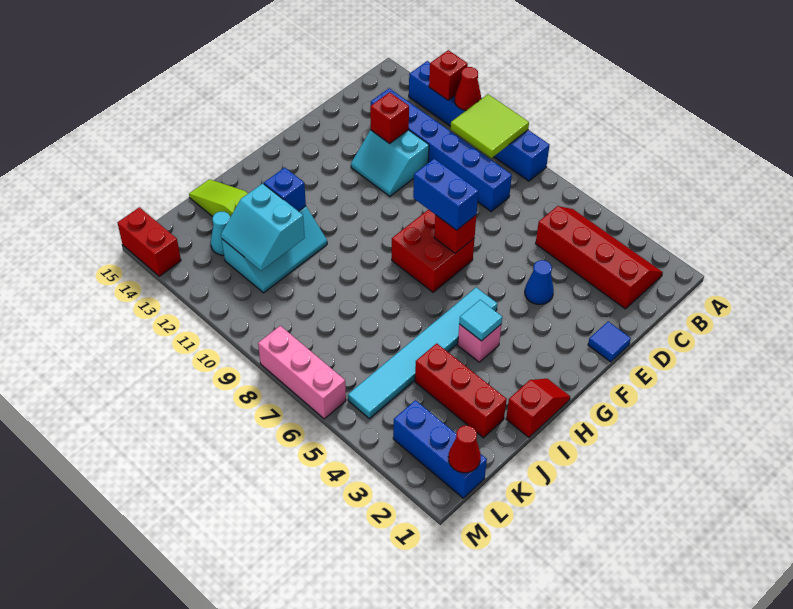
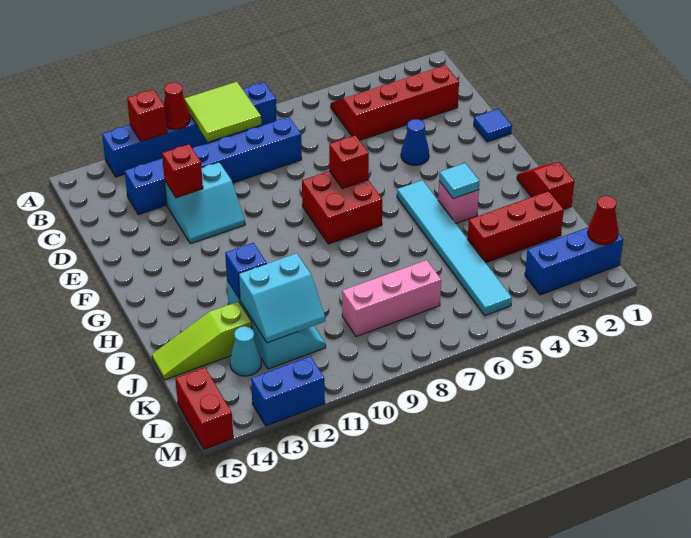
blue 1x2 brick [413,159,478,230] -> blue 1x2 brick moved to [251,356,325,426]
pink 1x3 brick [258,326,346,419] -> pink 1x3 brick moved to [342,260,441,337]
red 1x2 brick [117,207,181,276] -> red 1x2 brick turned to [176,367,233,449]

